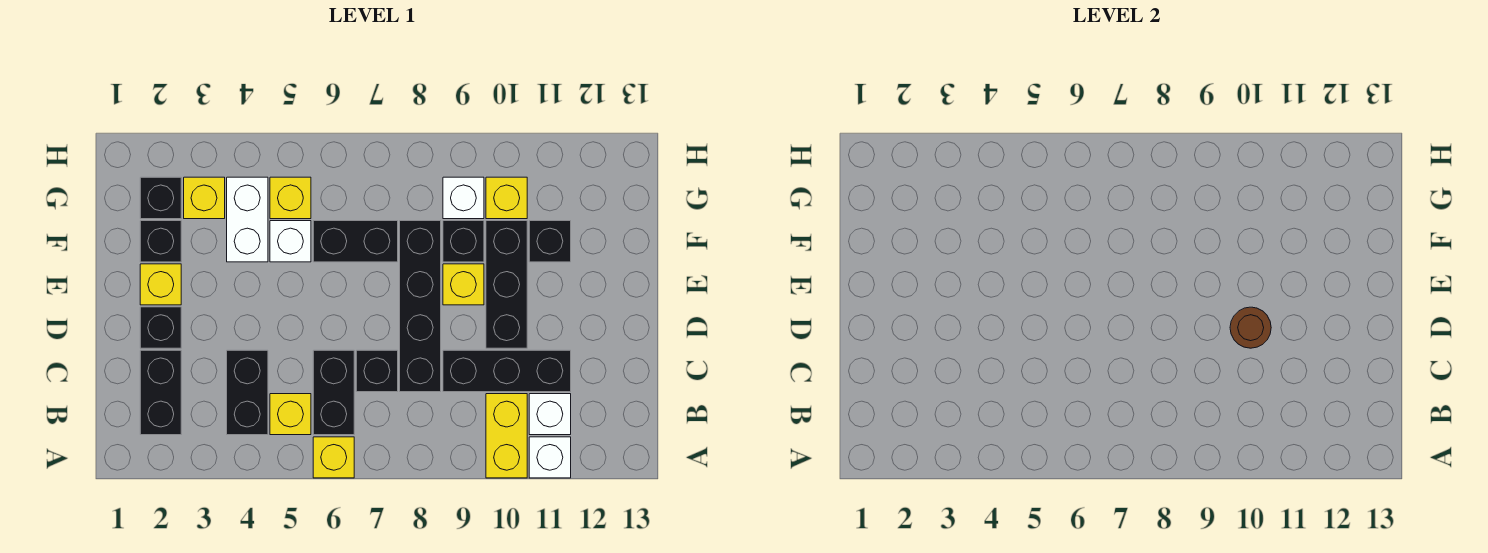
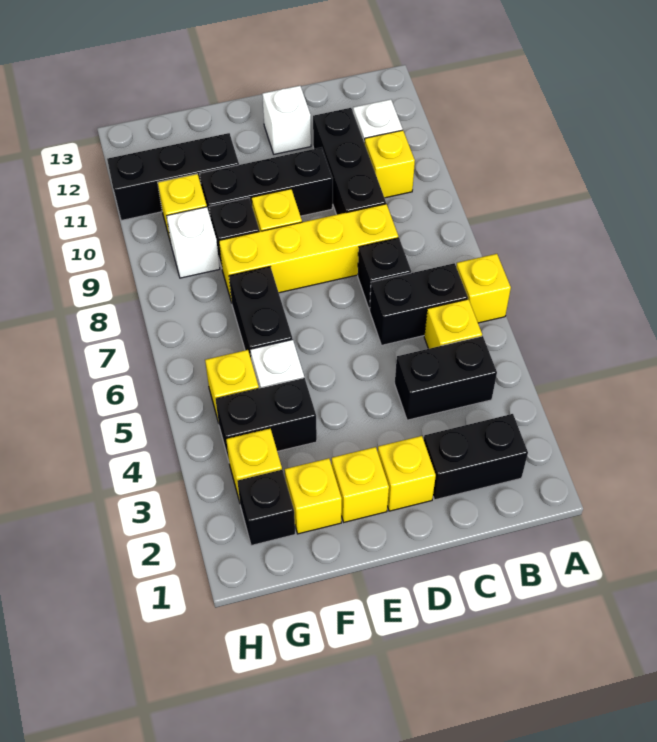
yellow 1x2 brick [486,394,527,478] -> yellow 1x1 brick [364,130,415,198]
white 1x1 brick [529,437,571,478] -> white 1x1 brick moved to [262,86,311,154]
black 1x4 brick [400,221,441,392] -> yellow 1x4 brick [219,204,398,303]
black 1x1 brick [140,307,181,348] -> yellow 1x1 brick [378,436,436,511]
brown 1x1 round brick [1230,307,1271,348] -> none
black 1x1 brick [140,221,181,262] -> yellow 1x1 brick [285,458,342,534]
white 1x2 brick [227,177,268,262] -> black 1x2 brick [216,378,317,461]
black 1x1 brick [529,221,571,262] -> black 1x3 brick [107,133,239,221]

